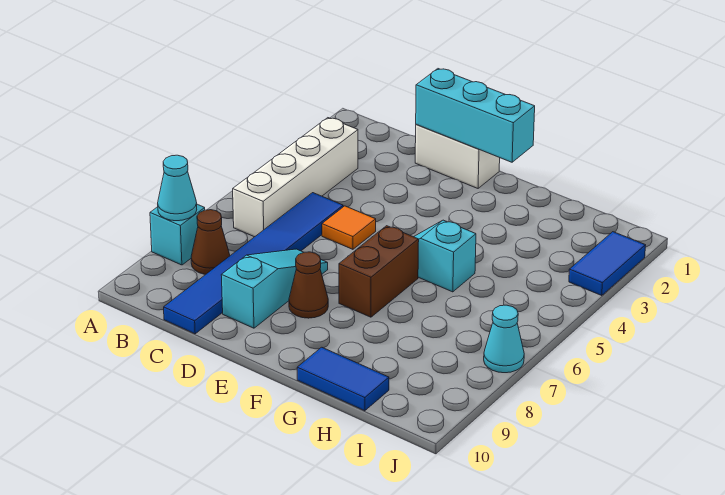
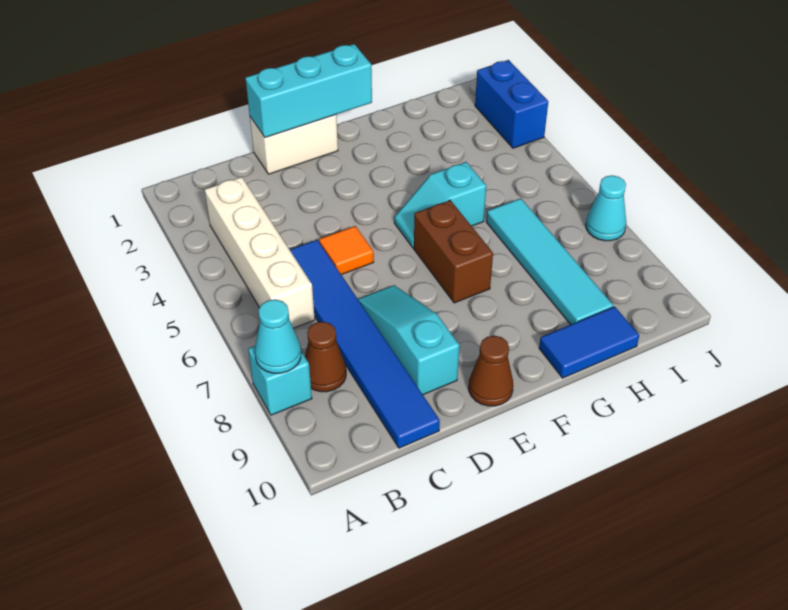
brown 1x1 cone [289,252,328,318] -> brown 1x1 cone moved to [469,336,513,406]
none -> cyan 1x4 tile [486,198,613,325]
blue 1x2 tile [569,232,646,296] -> blue 1x2 brick [475,60,548,148]

